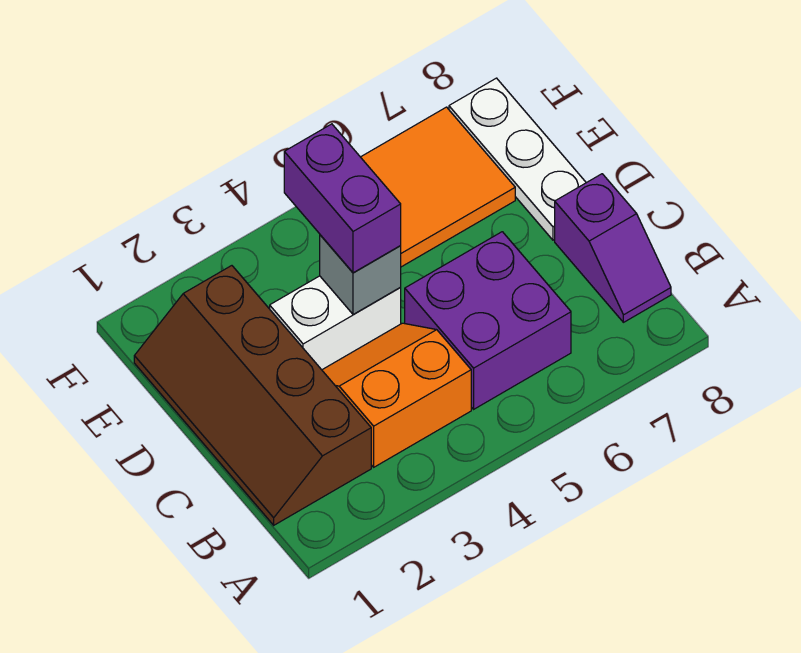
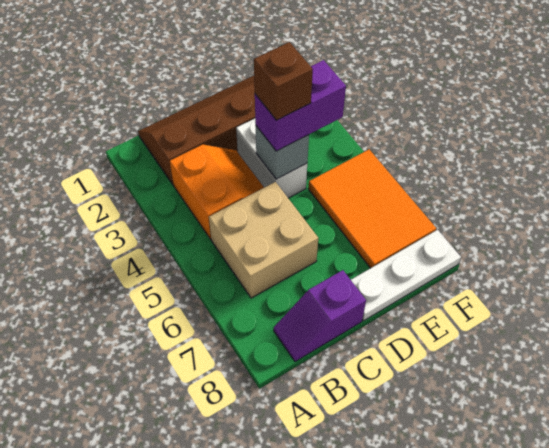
purple 2x2 brick [405,232,571,409] -> tan 2x2 brick [209,182,318,298]
none -> brown 1x1 brick [254,42,313,120]

